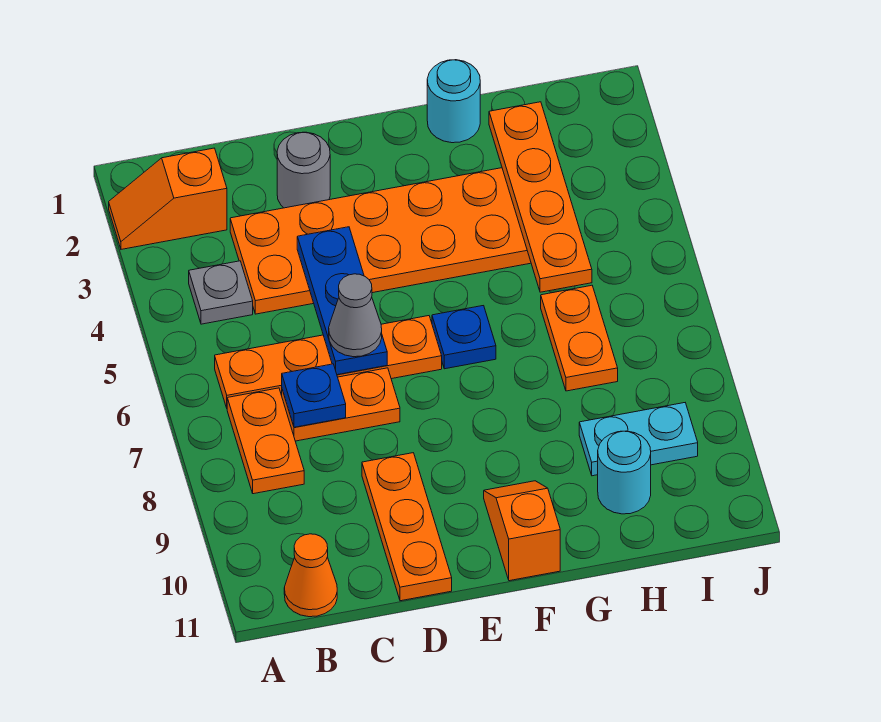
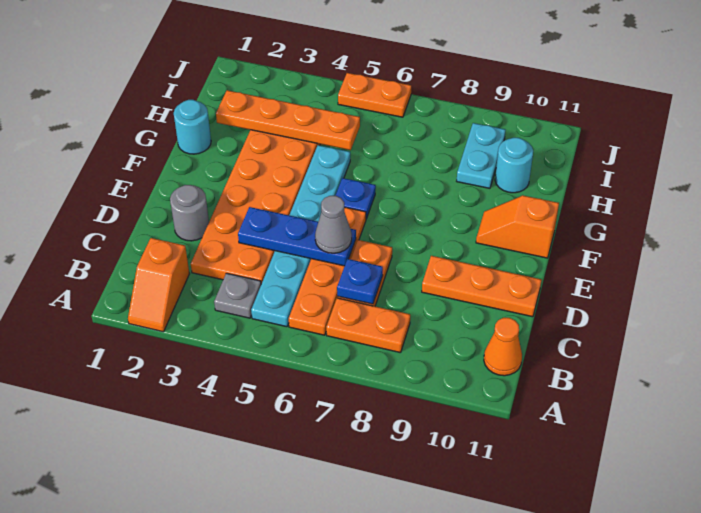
none -> cyan 1x6 plate [251,145,350,327]
orange 1x2 plate [541,285,618,391] -> orange 1x2 plate moved to [338,73,411,117]

